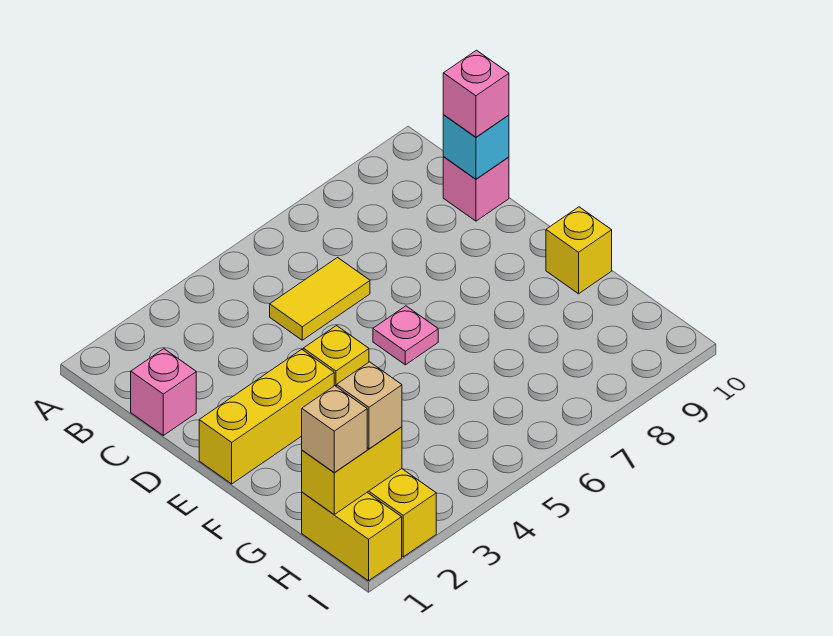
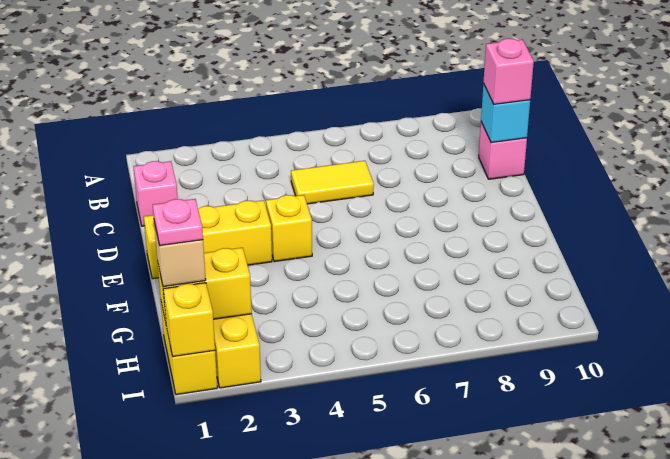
pink 1x1 plate [373,306,438,365] -> pink 1x1 plate moved to [153,199,203,246]
yellow 1x1 brick [546,207,612,294] -> yellow 1x1 brick moved to [163,283,215,357]
tan 1x1 brick [337,362,402,449] -> none

